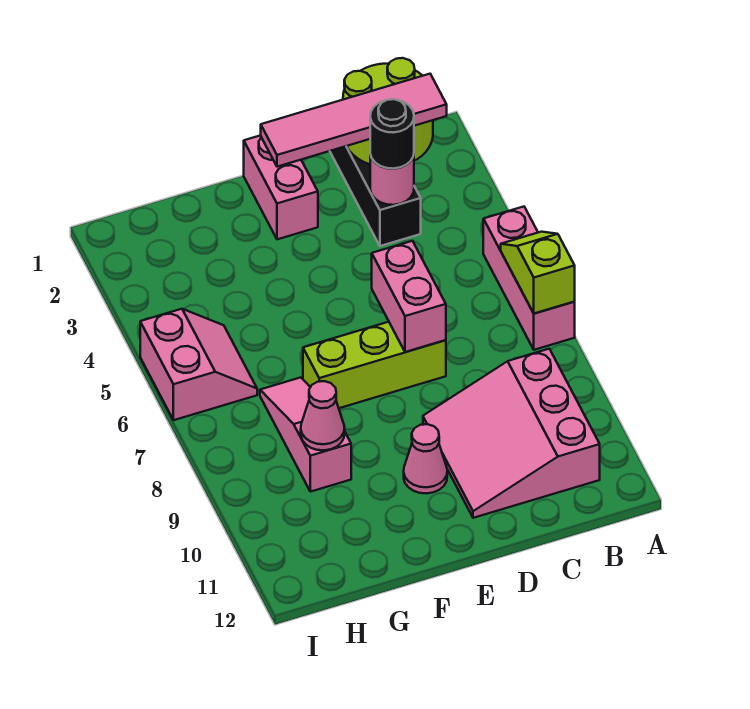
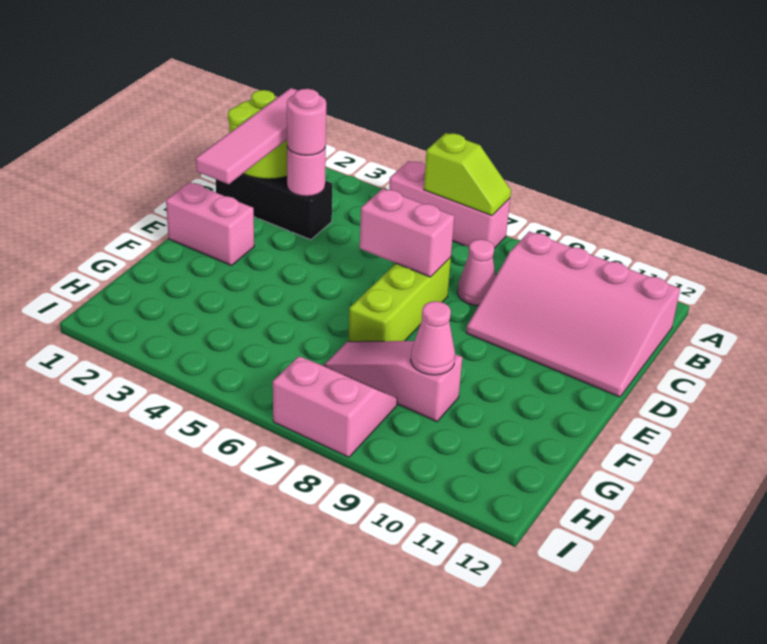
lime 1x2 slope [501,232,575,314] -> lime 1x2 slope turned to [424,133,511,215]
pink 3x3 slope [423,349,600,518] -> pink 3x4 slope [466,231,680,397]
black 1x1 round brick [370,99,414,169] -> pink 1x1 round brick [287,89,326,155]
pink 1x1 cone [404,424,447,493] -> pink 1x1 cone moved to [458,239,496,306]
pink 2x2 slope [140,309,257,420] -> pink 2x2 slope moved to [273,356,397,457]

